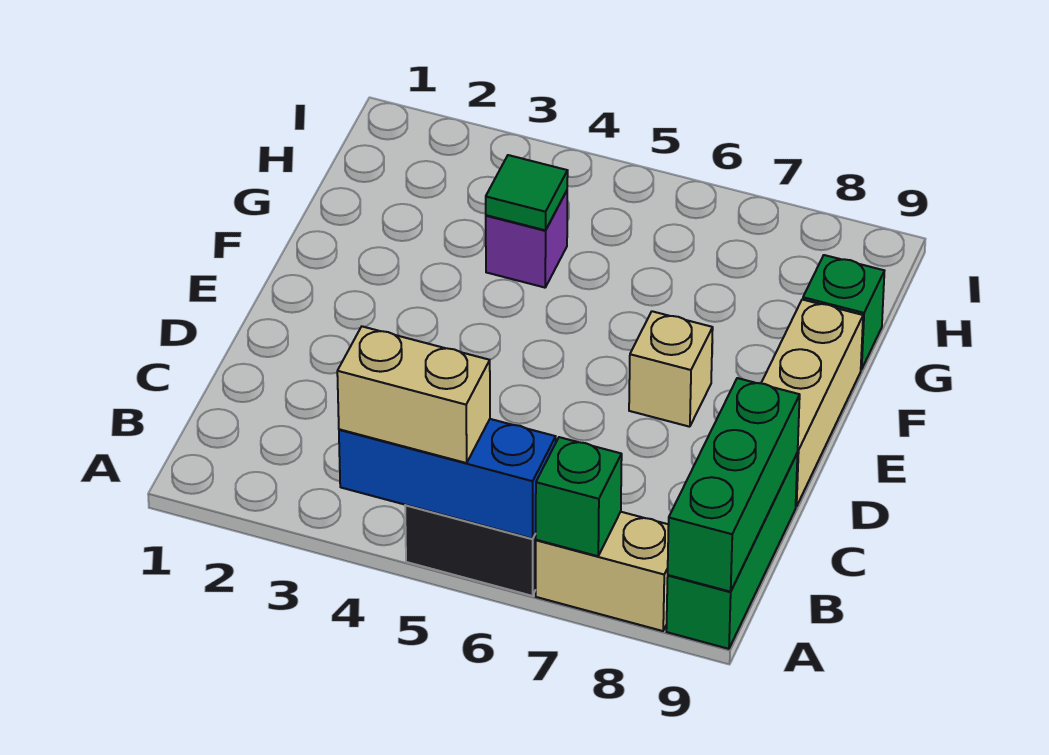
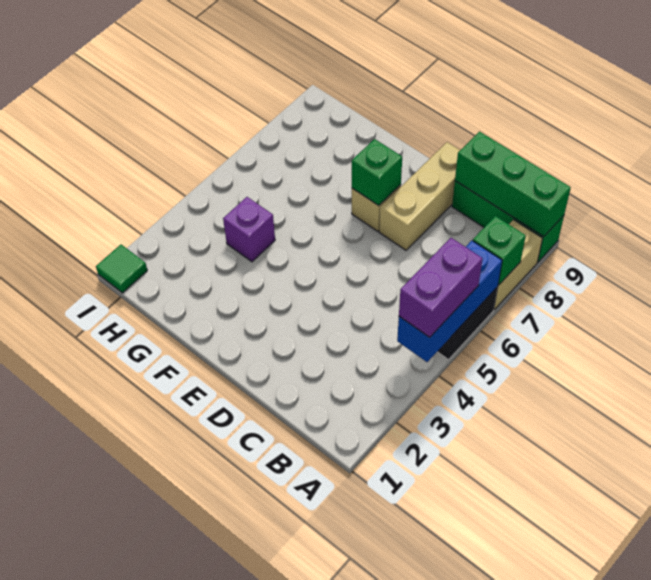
tan 1x2 brick [337,326,490,463] -> purple 1x2 brick [399,238,483,337]
tan 1x3 brick [761,300,863,507] -> tan 1x3 brick turned to [379,142,460,250]
green 1x1 tile [486,155,568,230] -> green 1x1 tile moved to [96,245,147,293]
green 1x1 brick [803,255,884,370] -> green 1x1 brick moved to [352,139,402,206]

